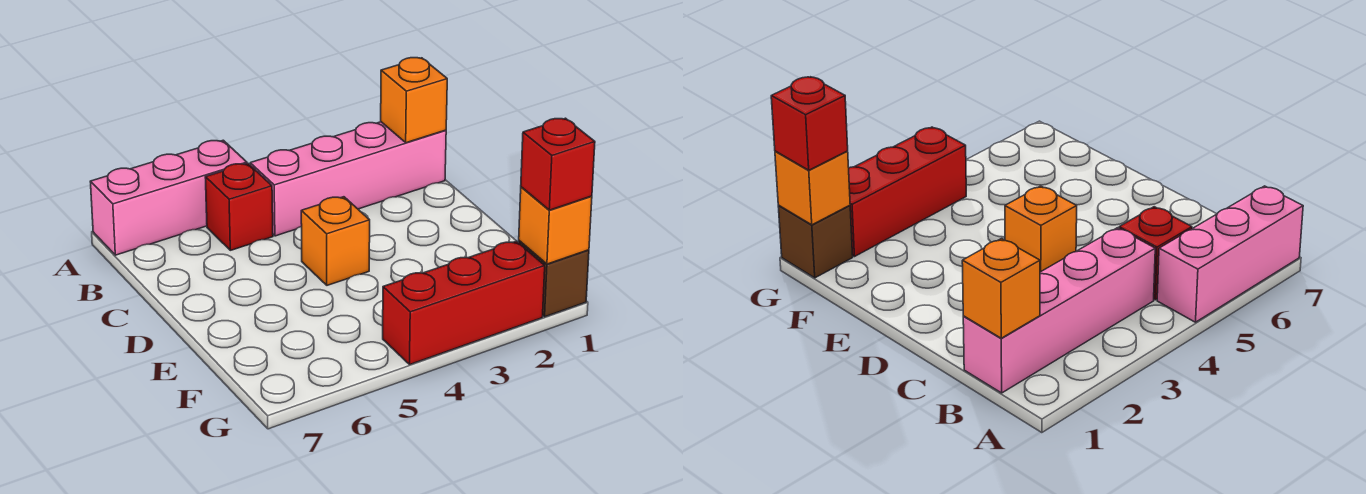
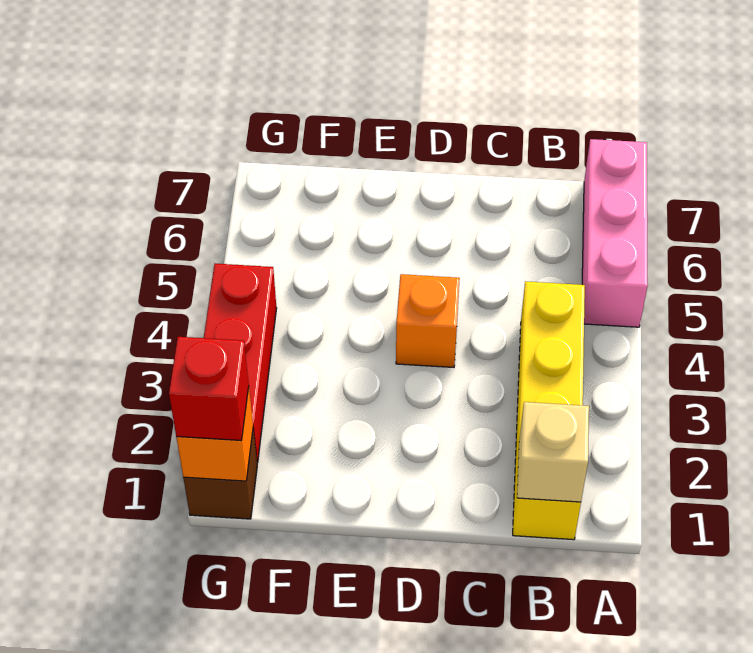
pink 1x4 brick [250,122,446,236] -> yellow 1x4 brick [513,281,585,540]
orange 1x1 brick [381,58,447,143] -> tan 1x1 brick [517,402,589,502]
red 1x1 brick [205,163,273,250] -> none

